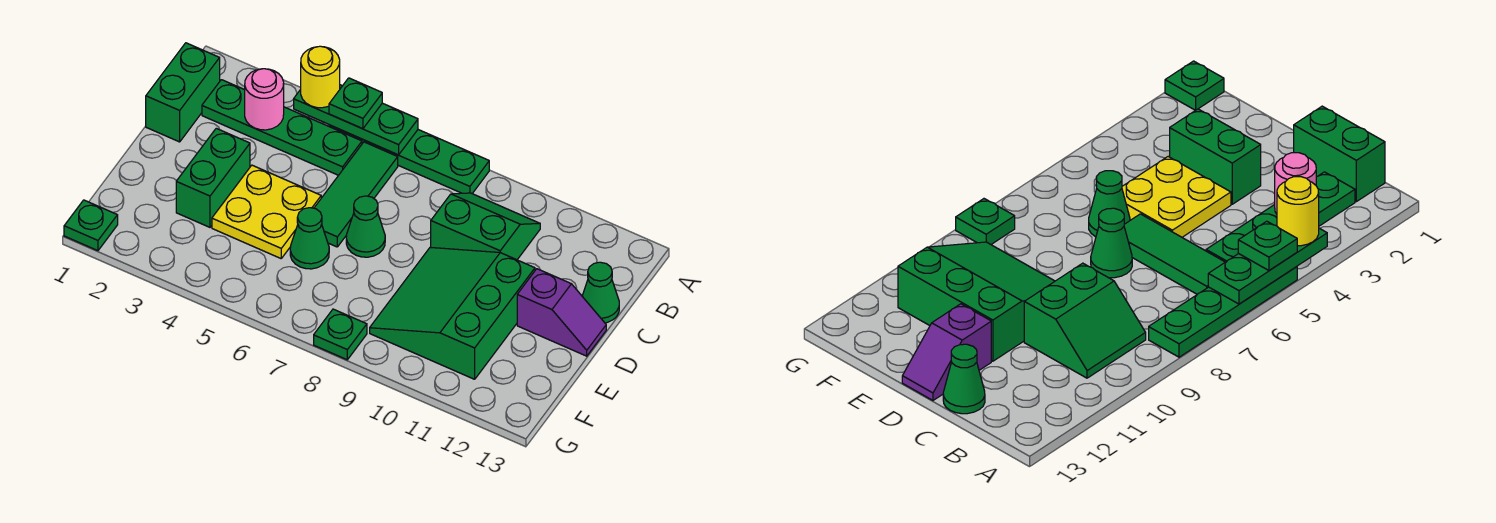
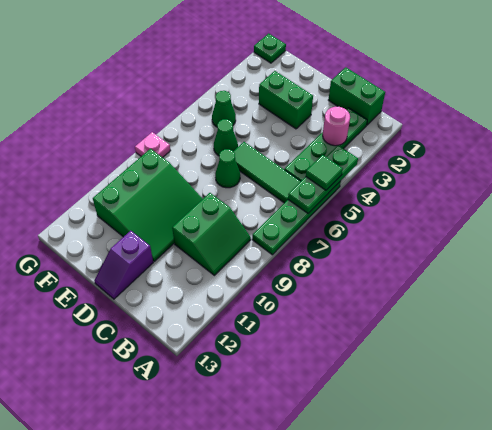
yellow 1x1 round brick [301,46,340,108] -> none
green 1x1 plate [329,78,382,129] -> green 1x1 tile [306,155,343,190]
green 1x1 cone [582,262,619,323] -> green 1x1 cone moved to [212,91,236,127]
yellow 2x2 plate [212,165,321,258] -> none
green 3x3 slope [370,247,535,379] -> green 3x3 slope turned to [93,149,202,261]
green 1x1 plate [314,309,367,360] -> pink 1x1 plate [135,132,171,157]

